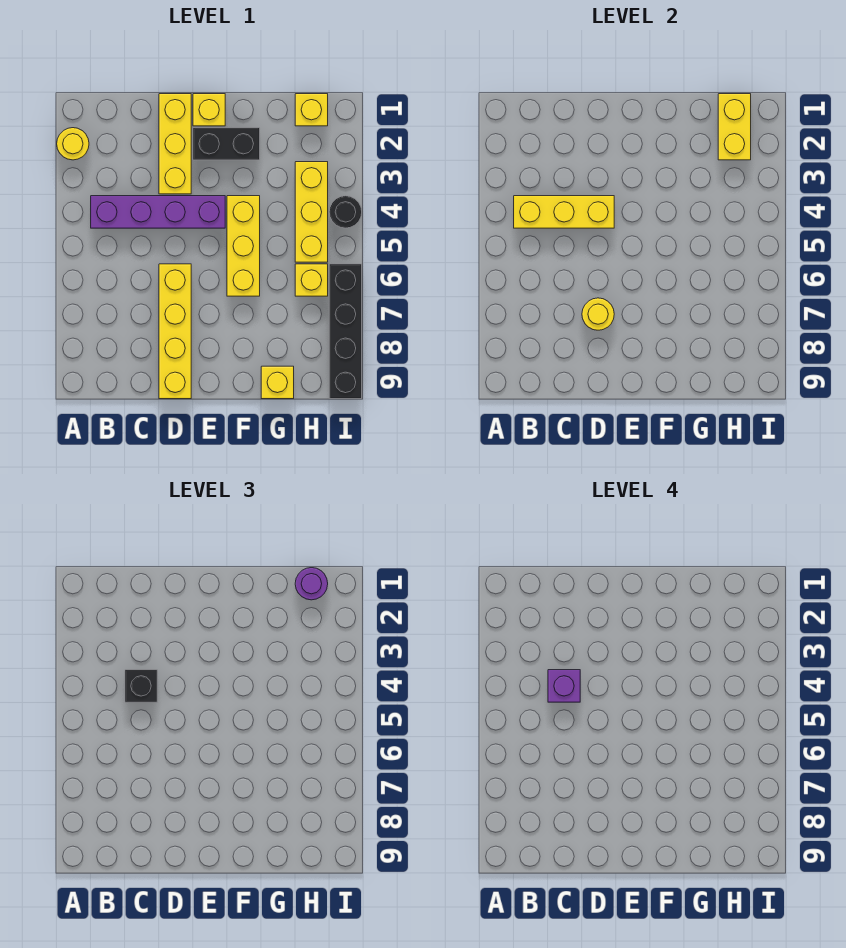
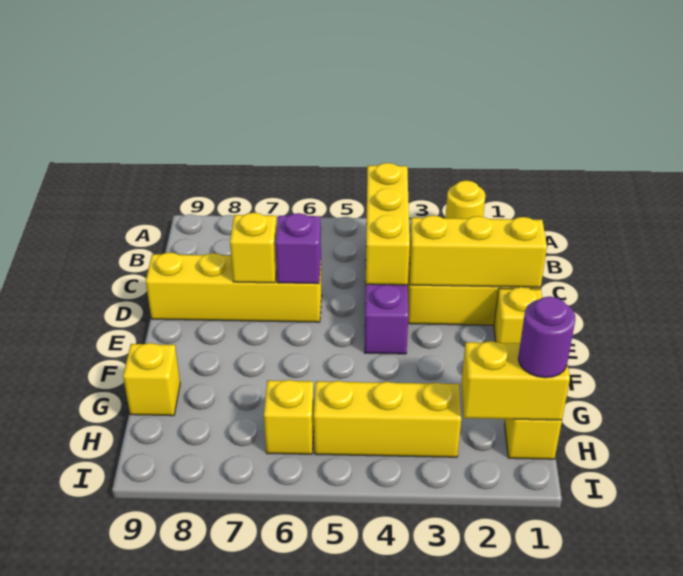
black 1x1 brick [125,670,157,702] -> none
purple 1x1 brick [548,670,580,702] -> purple 1x1 brick moved to [275,213,321,284]
yellow 1x1 round brick [582,298,614,330] -> yellow 1x1 brick [230,213,277,283]
black 1x2 brick [193,128,260,160] -> none
yellow 1x3 brick [227,196,260,296] -> yellow 1x3 brick moved to [409,215,547,287]
black 1x1 round brick [329,196,362,228] -> none
black 1x4 brick [329,264,362,399] -> none

